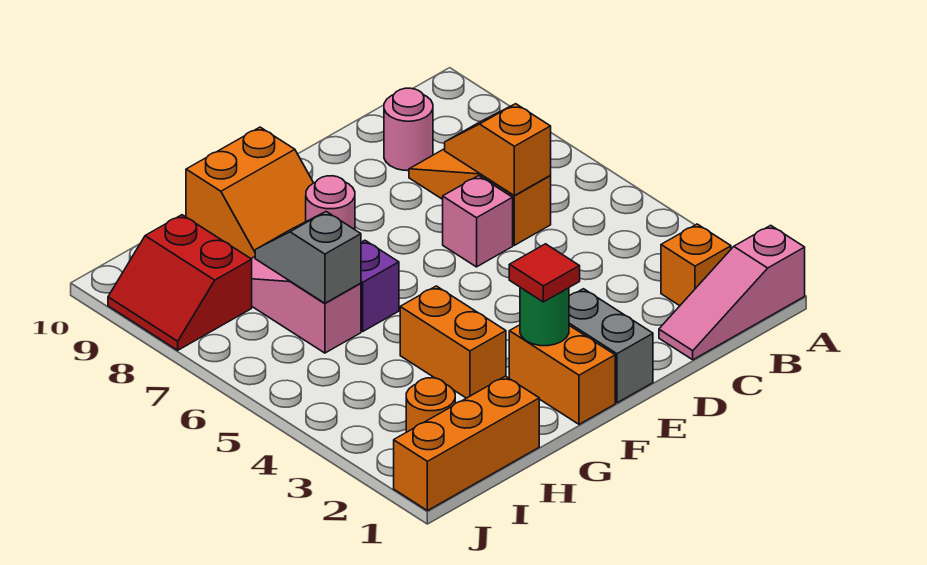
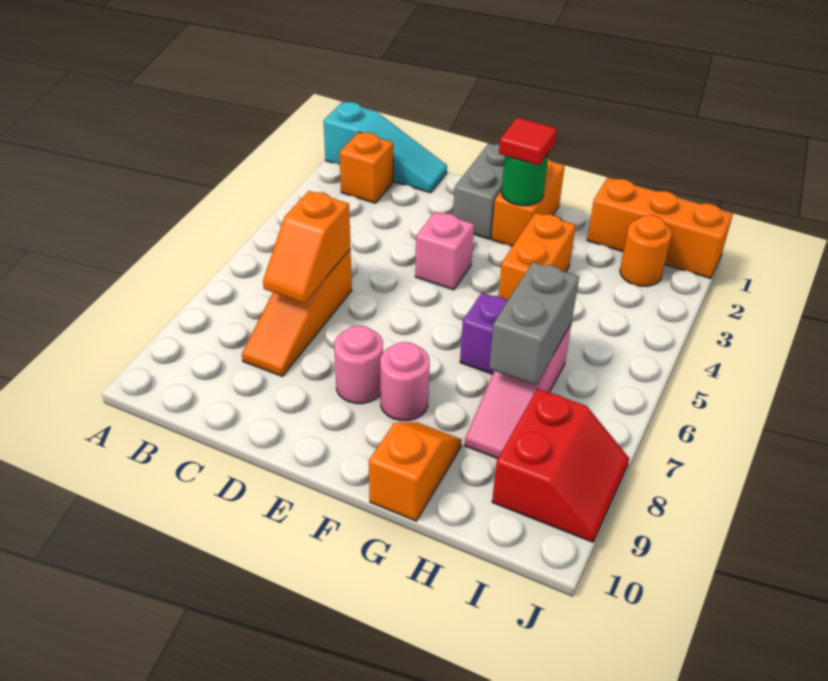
pink 1x3 slope [659,225,805,360] -> cyan 1x3 slope [324,102,447,193]
pink 1x1 round brick [384,88,433,171] -> pink 1x1 round brick moved to [334,326,383,404]
pink 1x1 brick [443,176,513,267] -> pink 1x1 brick moved to [415,212,474,290]
orange 2x2 slope [186,127,313,258] -> orange 1x2 slope [369,422,462,521]
grey 1x2 slope [255,212,361,303] -> grey 1x2 brick [489,262,579,385]

